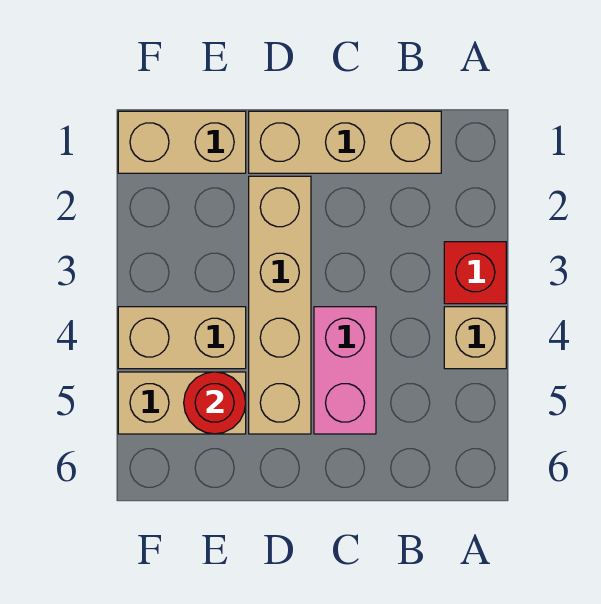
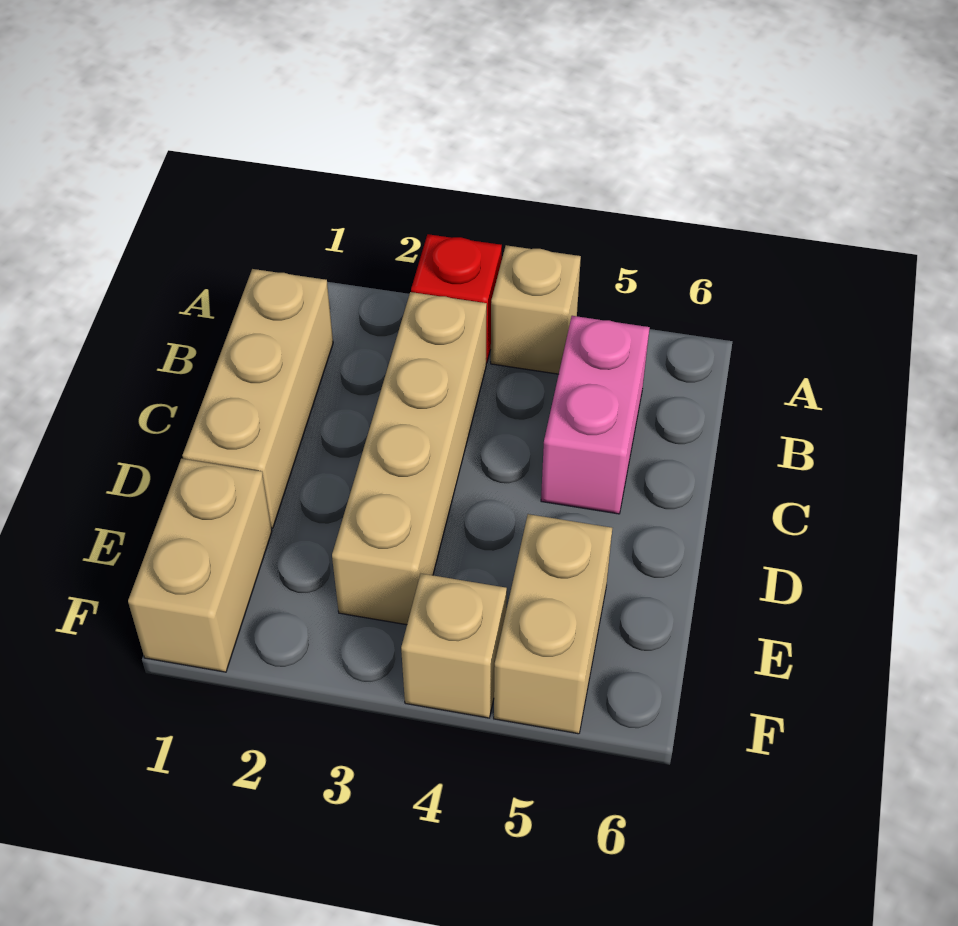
pink 1x2 brick [314,307,376,434] -> pink 1x2 brick turned to [541,316,650,514]
tan 1x4 brick [249,176,311,434] -> tan 1x4 brick turned to [332,292,487,625]
tan 1x2 brick [118,307,246,369] -> tan 1x1 brick [401,574,507,718]
red 1x1 round brick [184,372,246,434] -> none

